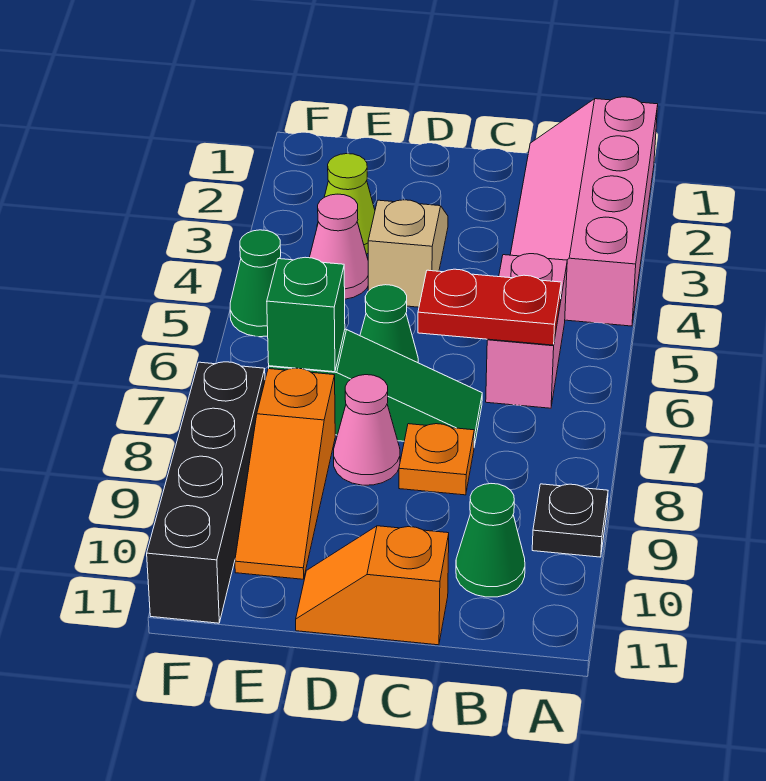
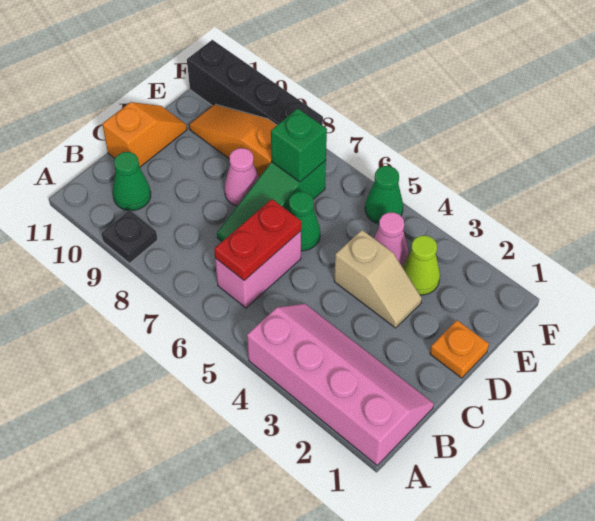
pink 1x2 brick [486,254,567,408] -> pink 1x2 brick turned to [215,231,301,308]
orange 1x1 plate [399,424,474,495] -> orange 1x1 plate moved to [430,320,489,378]

